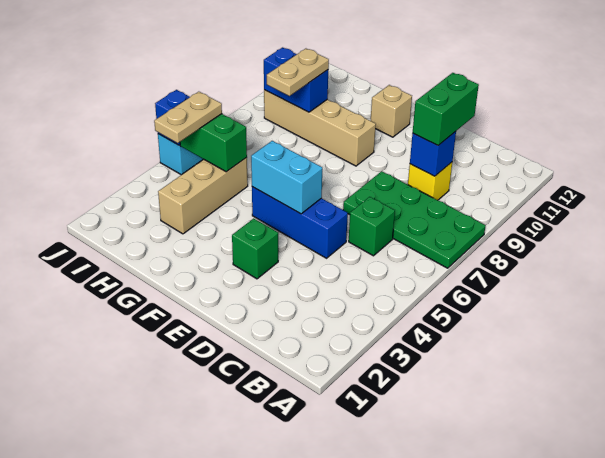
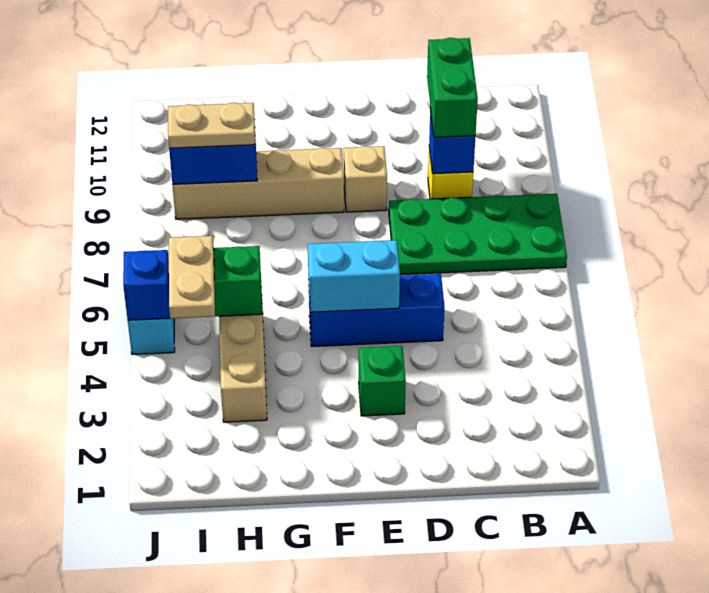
green 1x1 brick [349,197,395,256] -> none
tan 1x1 brick [371,85,412,137] -> tan 1x1 brick moved to [344,146,387,212]
tan 1x2 plate [267,49,329,96] -> tan 1x2 plate turned to [168,103,256,148]

